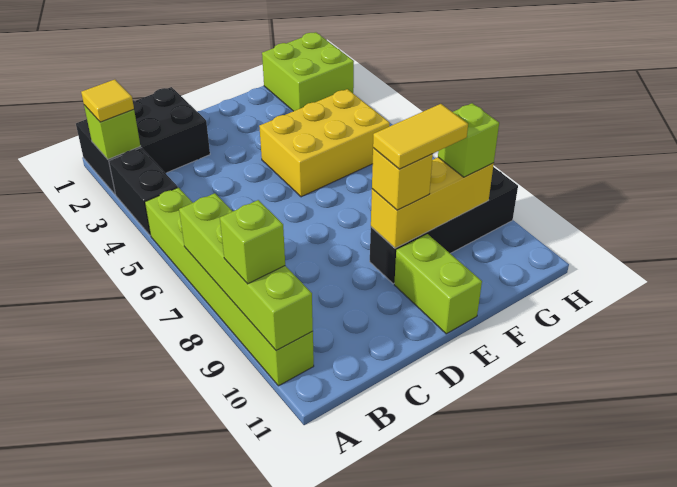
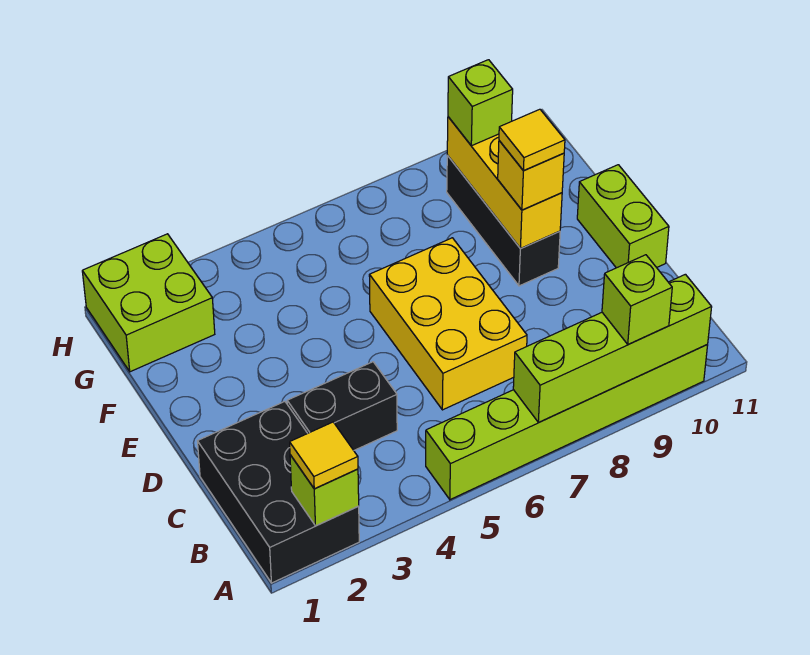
black 1x2 brick [109,148,178,236] -> black 1x2 brick moved to [287,362,397,450]
yellow 2x3 brick [259,89,390,197] -> yellow 2x3 brick moved to [369,238,527,410]
black 1x4 brick [370,167,518,284] -> black 1x3 brick [447,155,560,286]
yellow 1x2 tile [373,104,468,169] -> yellow 1x1 tile [499,109,565,171]
lime 1x2 brick [394,234,482,334] -> lime 1x2 brick turned to [577,165,669,268]

